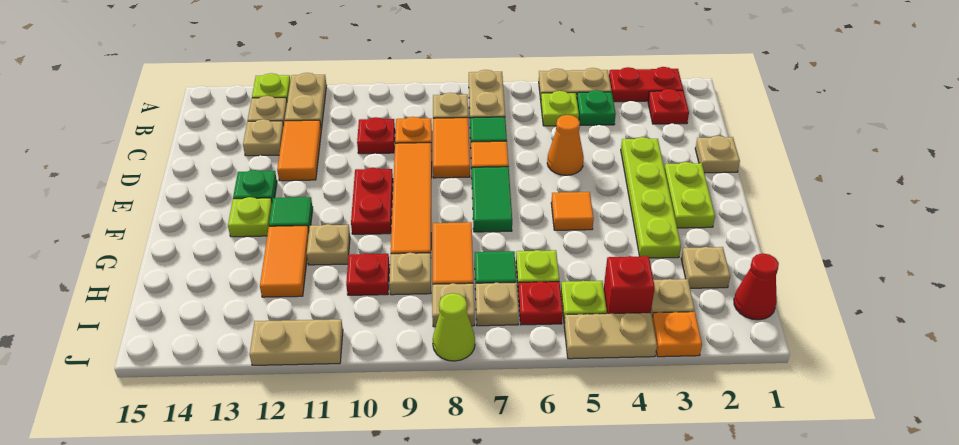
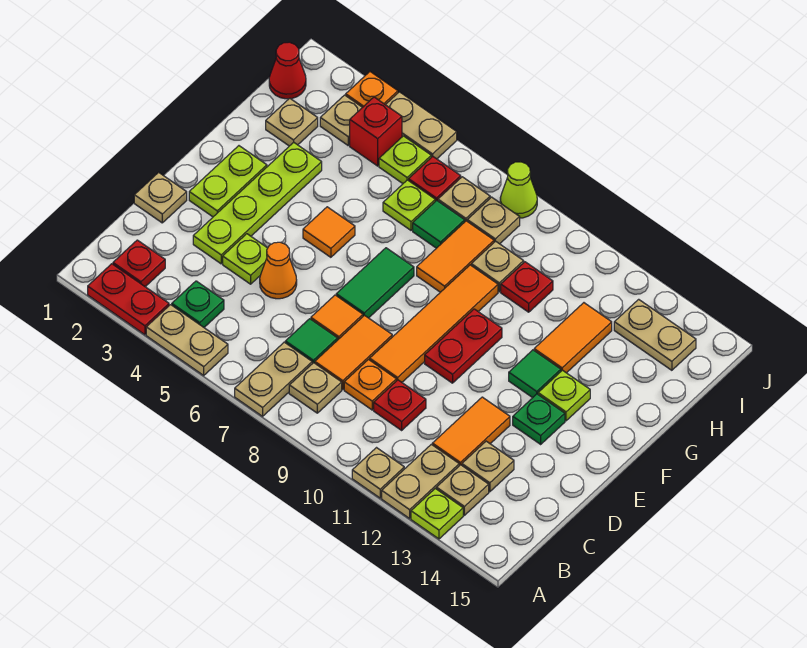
lime 1x1 plate [541,91,579,126] -> lime 1x1 plate moved to [223,234,267,284]
tan 1x1 plate [307,224,350,265] -> tan 1x1 plate moved to [352,448,404,498]
tan 1x2 plate [250,319,343,365] -> tan 1x2 plate moved to [614,299,696,370]

